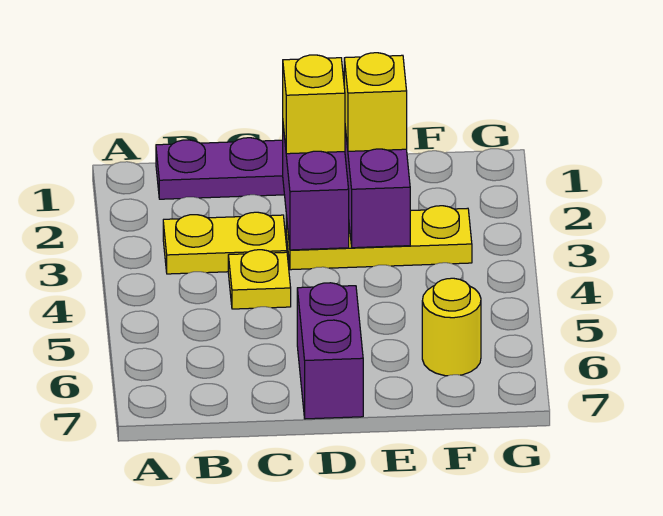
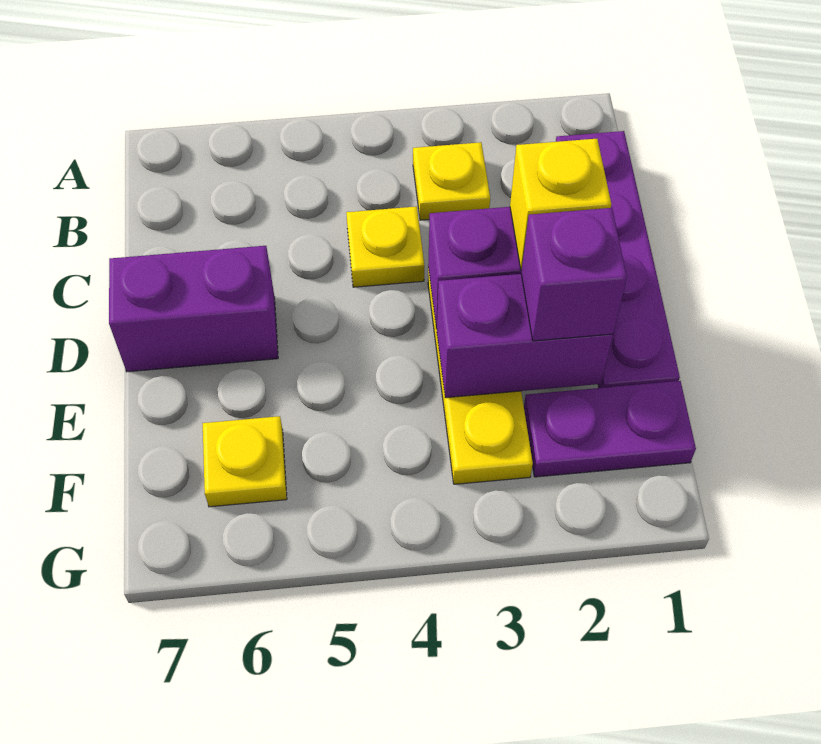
yellow 1x2 plate [163,212,287,274] -> yellow 1x1 plate [413,142,490,220]
yellow 1x1 brick [344,53,407,151] -> purple 1x1 brick [521,208,627,341]
none -> purple 1x2 plate [524,381,696,477]
yellow 1x1 round brick [422,278,481,376] -> yellow 1x1 plate [203,416,287,507]

